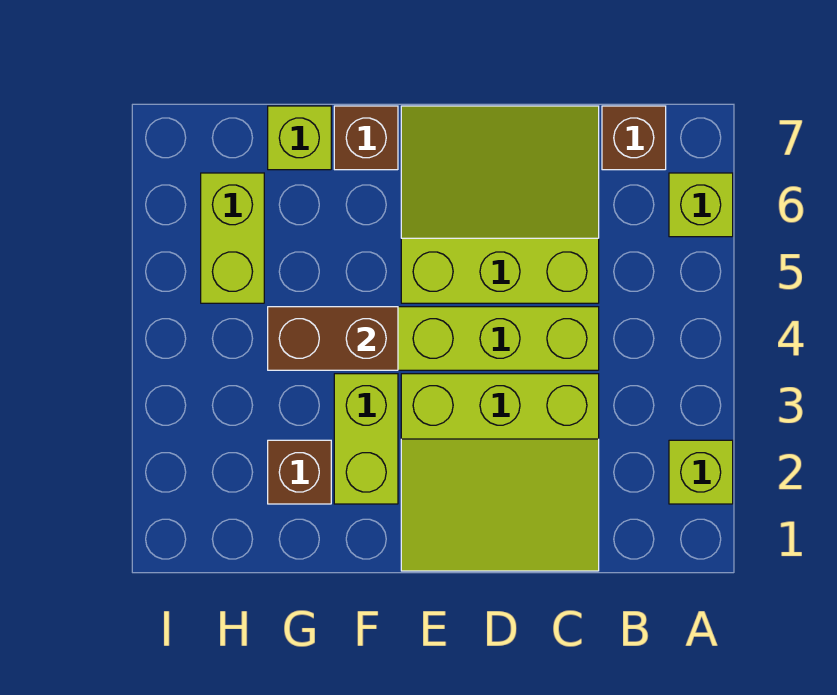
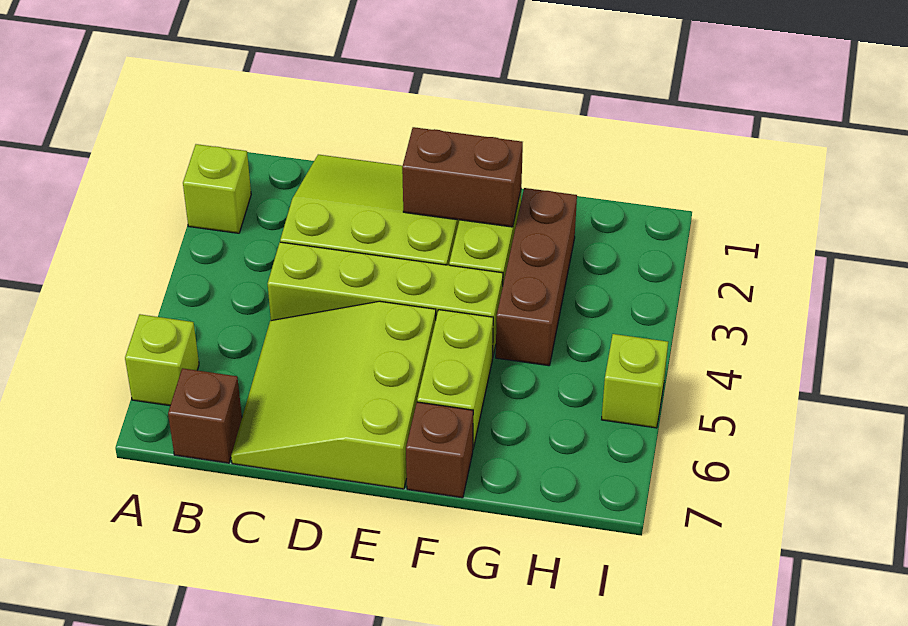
lime 3x3 slope [401,106,599,303] -> lime 3x3 slope turned to [231,301,436,489]
brown 1x2 brick [268,307,398,370] -> brown 1x2 brick moved to [402,127,523,227]
brown 1x1 brick [268,440,331,504] -> brown 1x3 brick [496,188,577,366]
lime 1x1 brick [268,106,331,170] -> lime 1x1 brick moved to [602,334,668,428]
lime 1x2 brick [201,173,264,303] -> lime 1x2 brick moved to [417,310,493,448]

